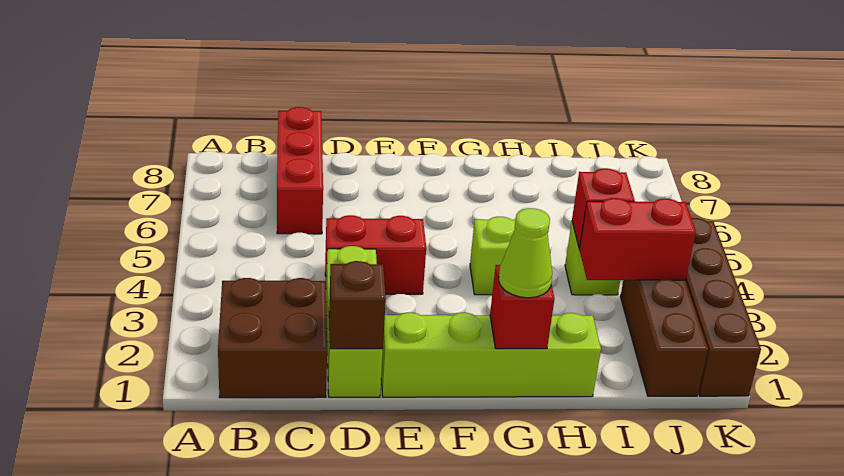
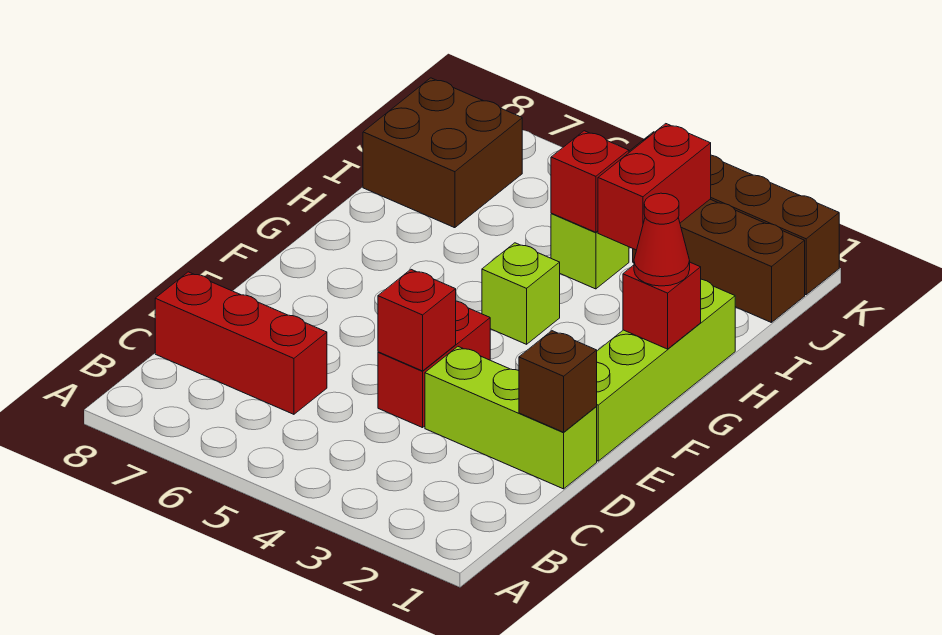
brown 2x2 brick [218,278,327,398] -> brown 2x2 brick moved to [363,78,522,228]
none -> red 1x1 brick [378,270,456,371]
lime 1x1 cone [499,208,552,298] -> red 1x1 cone [634,193,690,286]

